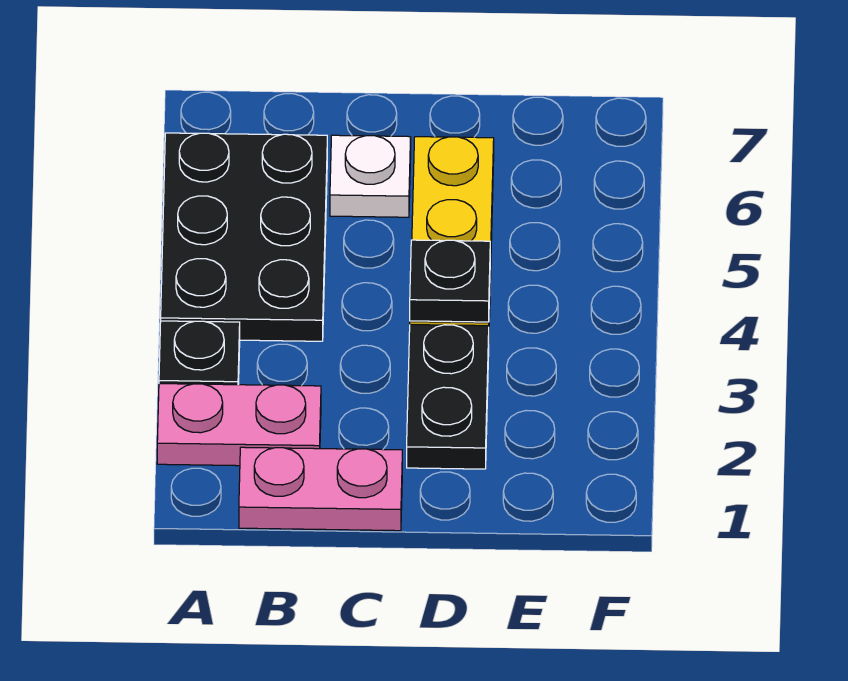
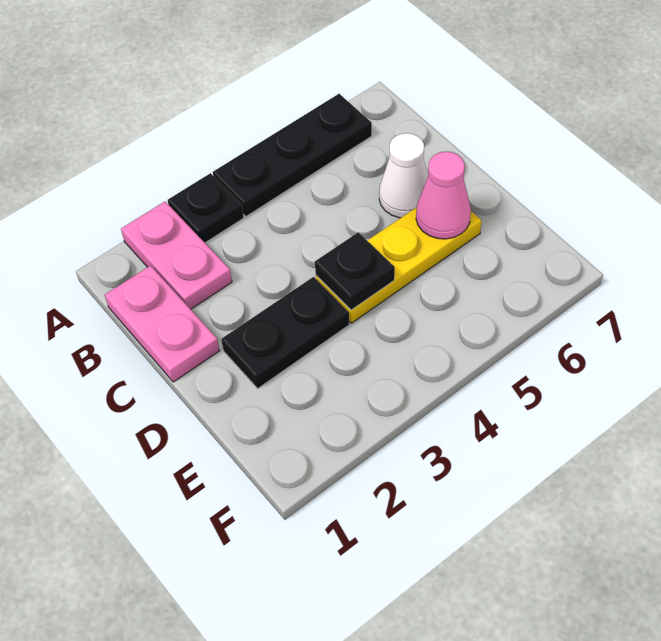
black 2x3 plate [161,133,327,341] -> black 1x3 plate [213,94,372,216]
white 1x1 plate [330,135,411,217] -> white 1x1 cone [379,133,428,218]
none -> pink 1x1 cone [416,152,471,239]

